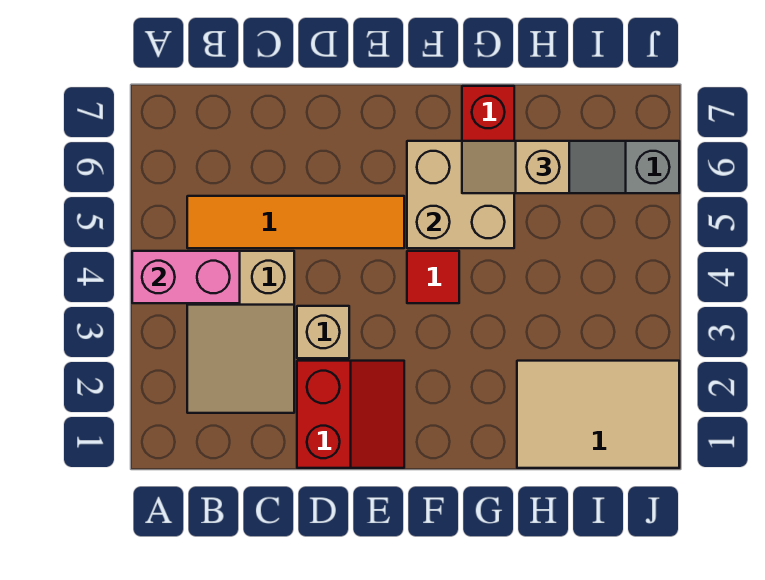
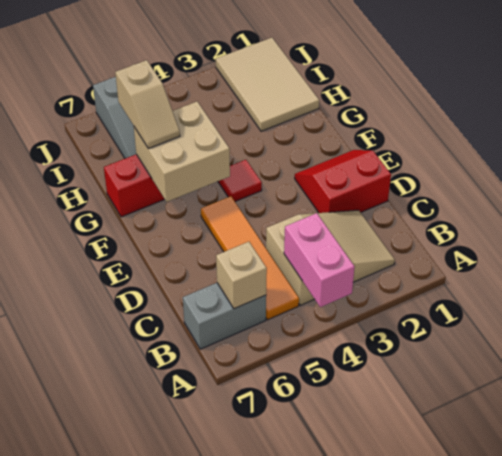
none -> grey 1x2 brick [183,283,266,349]
tan 1x1 brick [297,306,349,358] -> tan 1x1 brick moved to [216,242,267,309]

